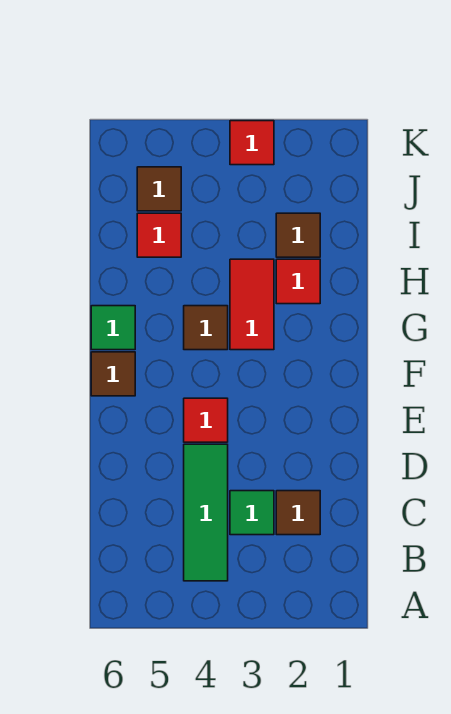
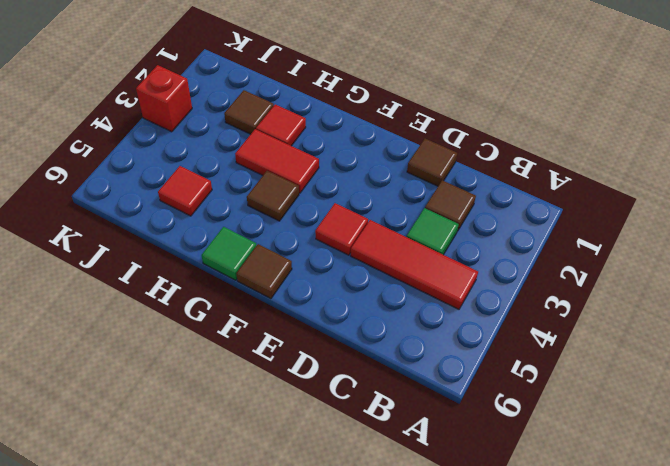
green 1x3 tile [184,444,228,581] -> red 1x3 tile [351,220,478,309]
brown 1x1 tile [137,167,181,211] -> brown 1x1 tile moved to [407,139,457,186]
red 1x1 tile [230,121,274,165] -> red 1x1 brick [136,65,192,132]

